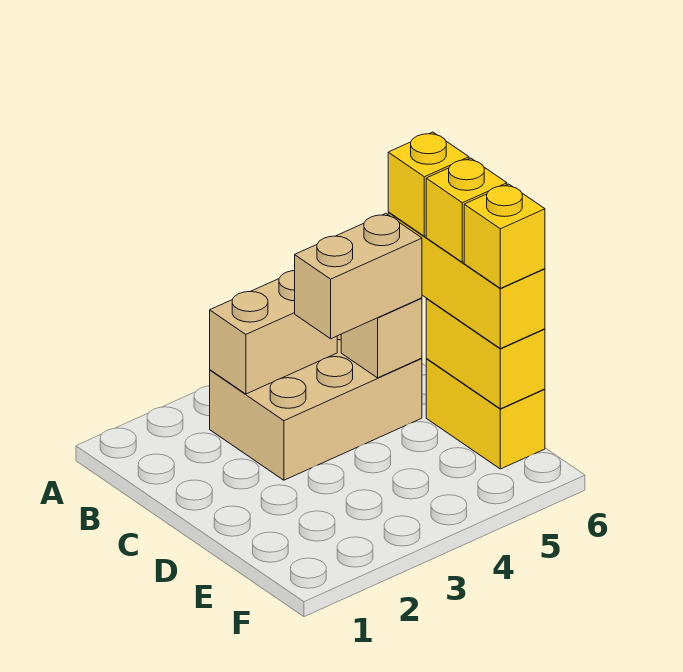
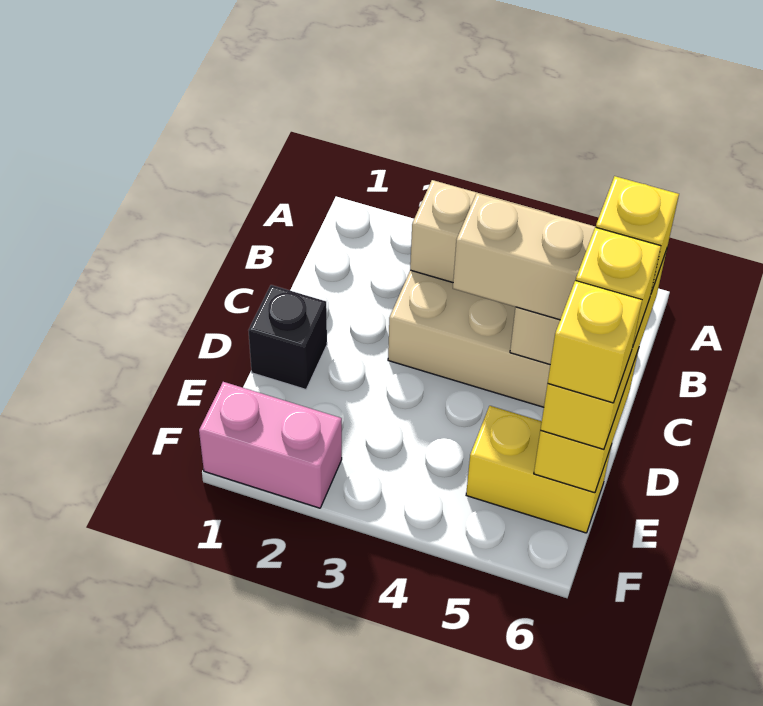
none -> black 1x1 brick [248,285,327,389]
yellow 1x2 brick [426,359,545,469] -> yellow 1x2 brick turned to [466,406,611,533]
none -> pink 1x2 brick [199,382,342,508]

